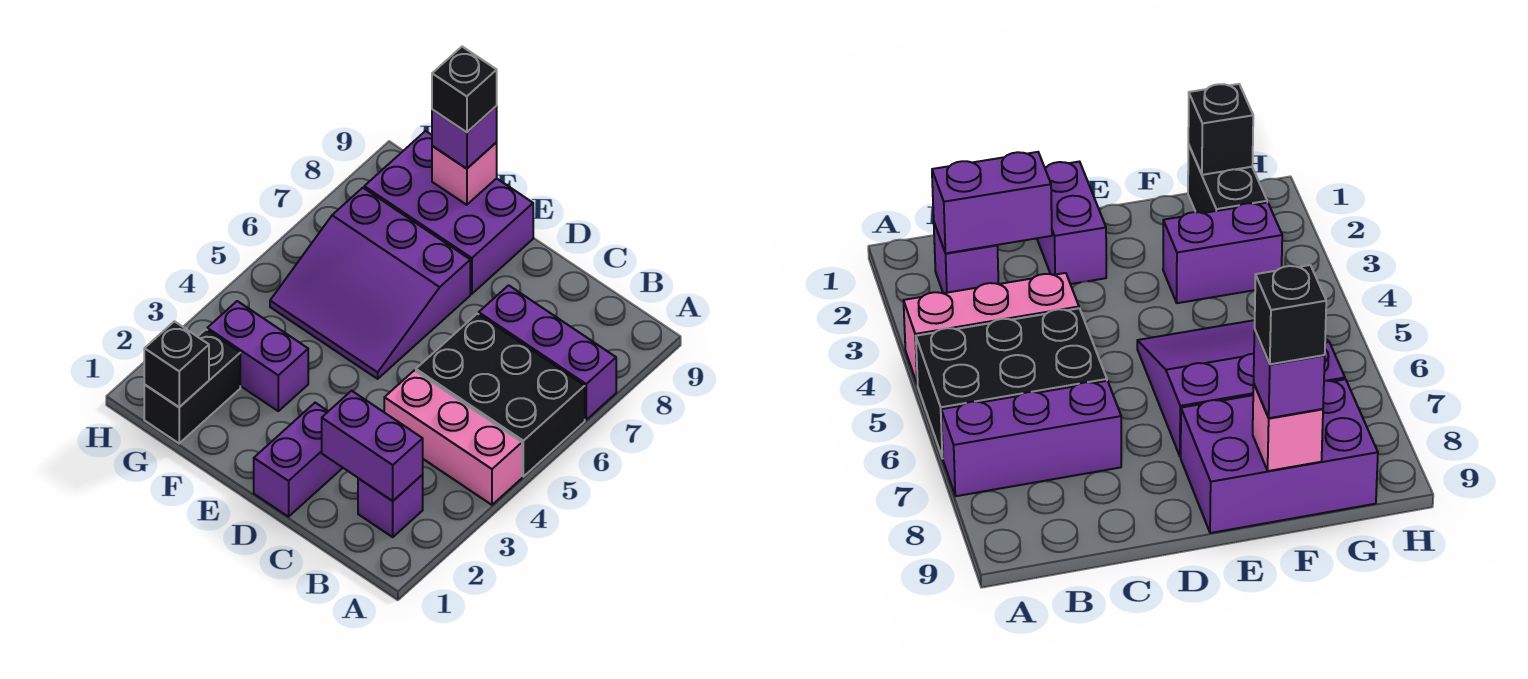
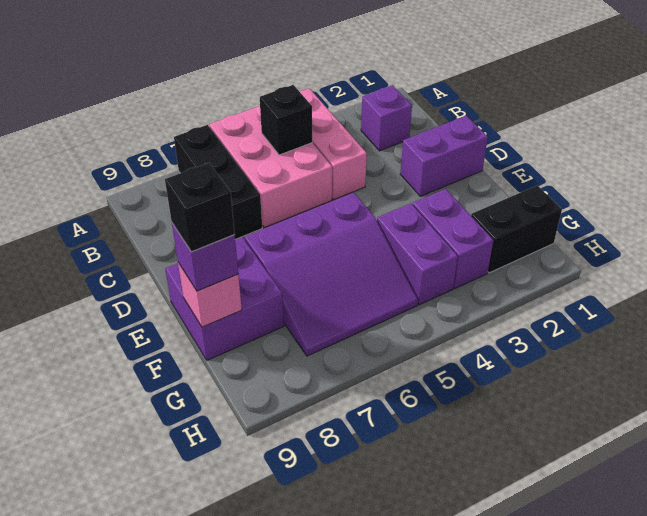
black 2x3 brick [416,314,585,477] -> pink 2x3 brick [209,105,332,228]
purple 1x3 brick [479,285,616,420] -> black 1x3 brick [174,125,262,239]
purple 1x2 brick [322,391,423,501] -> purple 1x2 brick moved to [377,203,458,305]
purple 3x3 slope [270,188,470,379] -> purple 3x3 slope turned to [244,192,418,356]
purple 2x3 brick [364,131,533,294] -> purple 2x2 brick [165,237,284,360]
black 1x1 brick [144,321,209,407] -> black 1x1 brick moved to [260,85,312,155]

